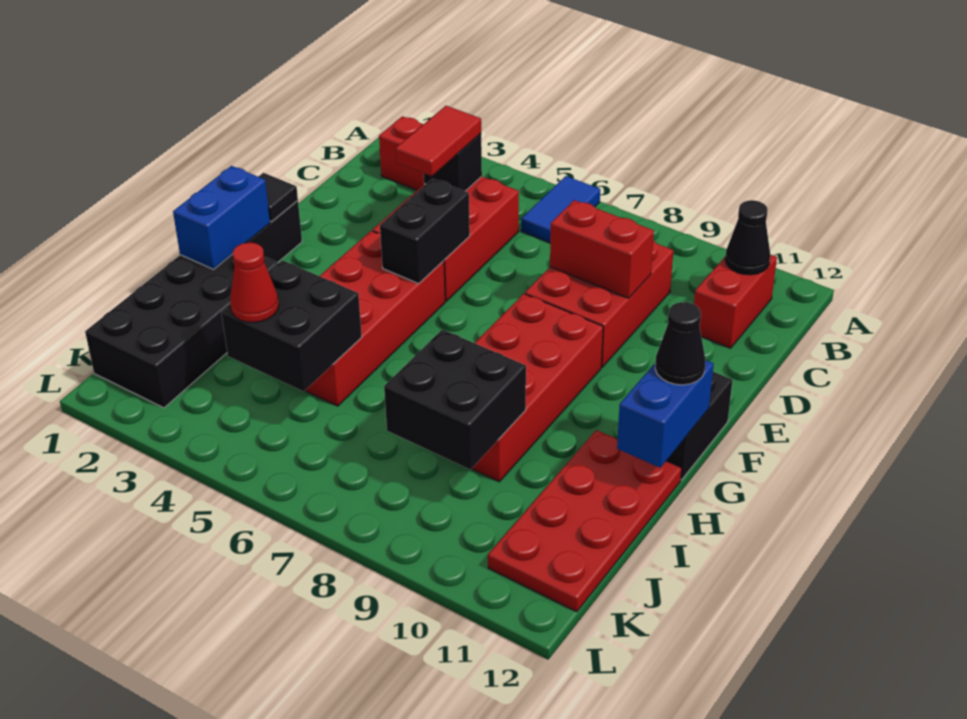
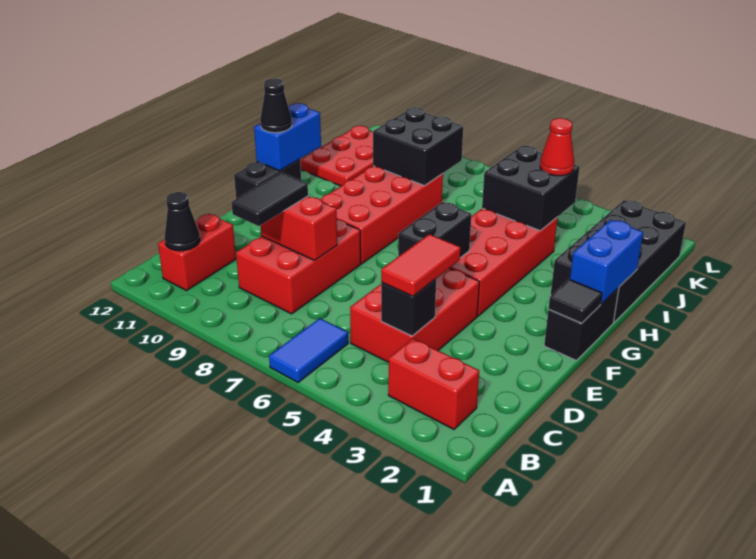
none -> black 1x2 tile [231,173,308,226]
red 2x4 plate [488,430,682,612] -> red 2x3 plate [301,126,373,186]

